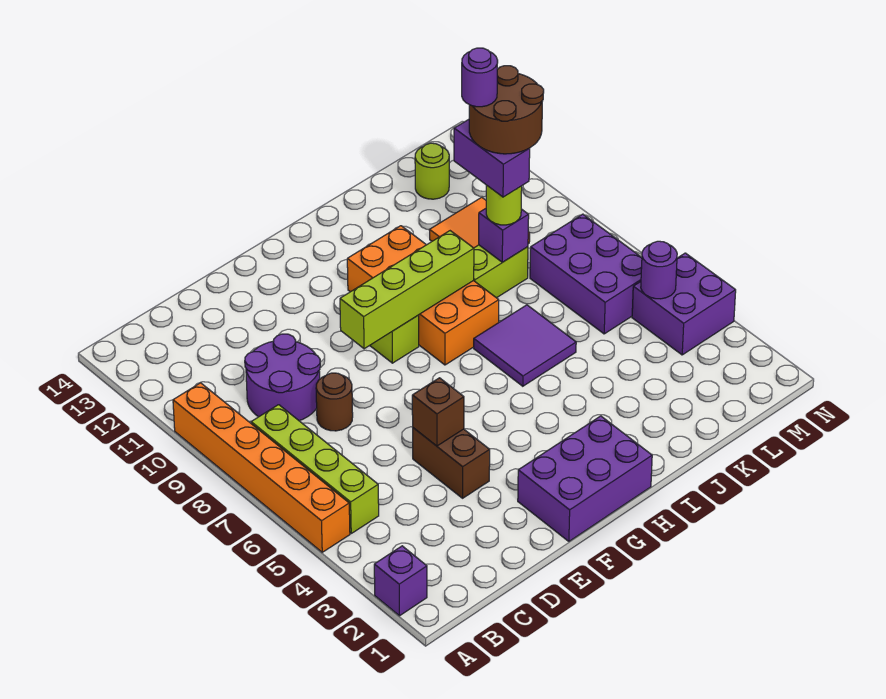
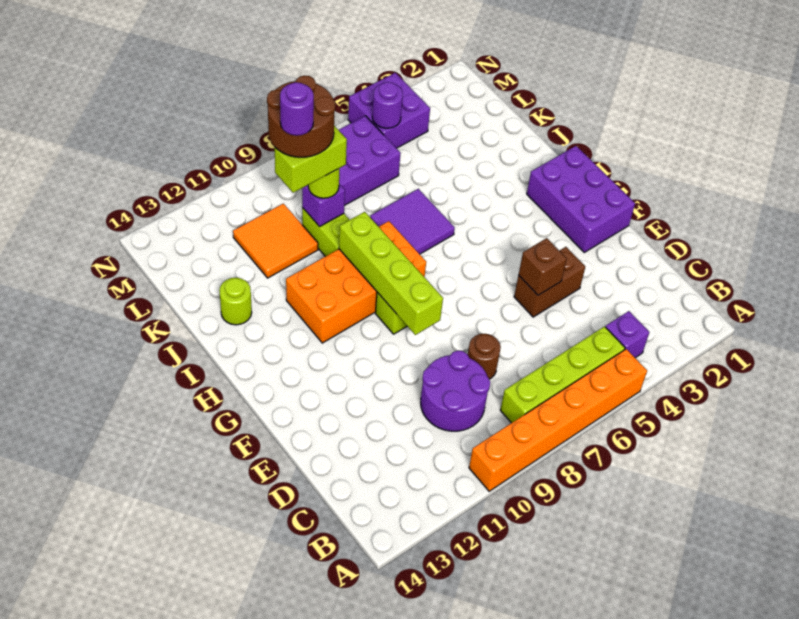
purple 1x1 brick [374,546,427,616] -> purple 1x1 brick moved to [606,311,649,358]
purple 1x2 brick [454,119,530,197] -> lime 1x2 brick [275,126,347,193]
lime 1x1 round brick [415,143,449,199] -> lime 1x1 round brick moved to [219,278,252,325]

